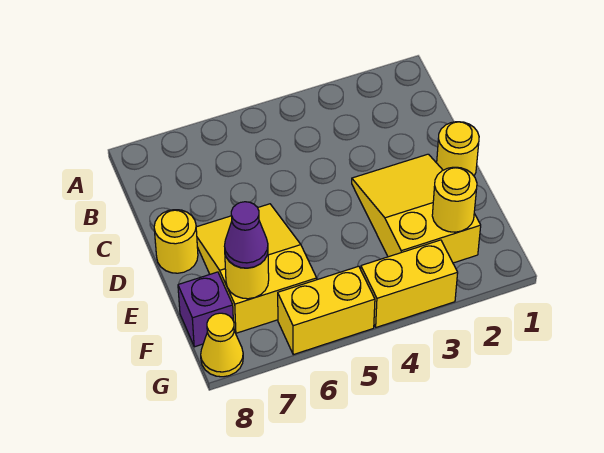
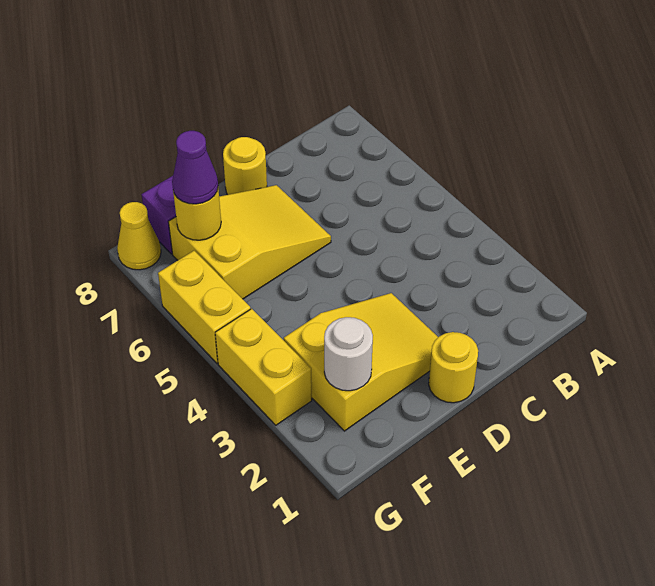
yellow 1x1 round brick [432,167,477,232] -> white 1x1 round brick [324,317,373,391]

